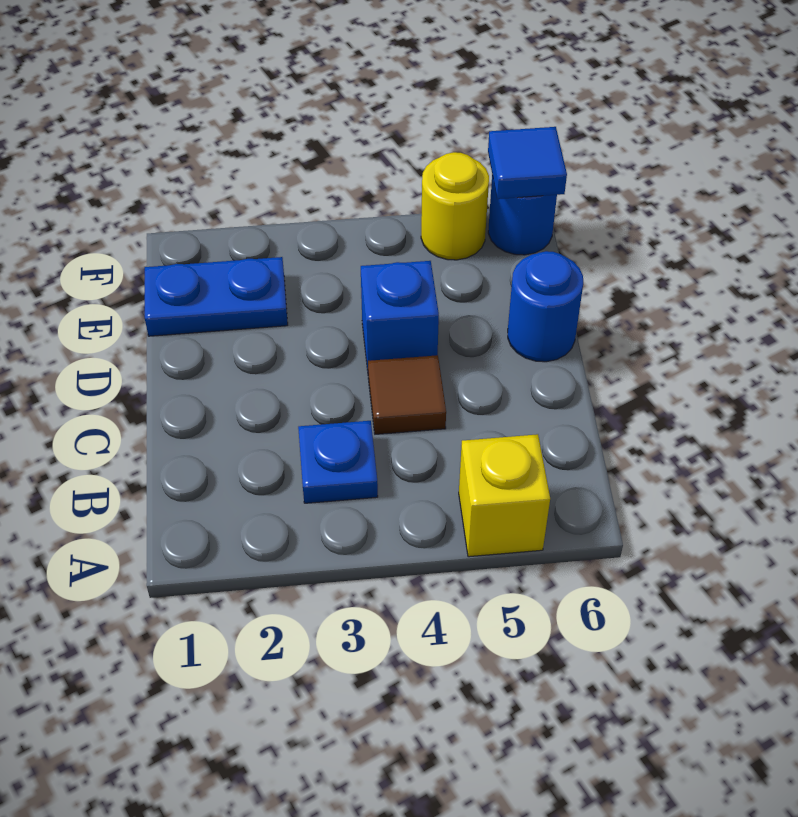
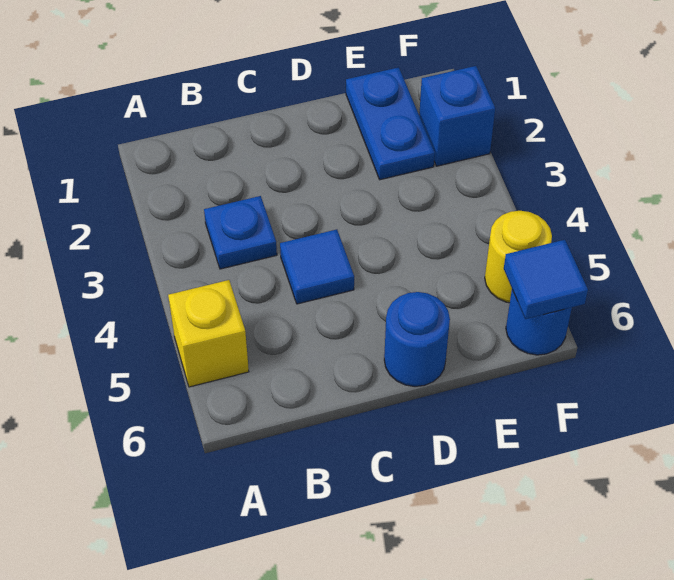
brown 1x1 tile [368,355,446,434] -> blue 1x1 tile [280,229,354,304]
blue 1x1 brick [361,261,439,370] -> blue 1x1 brick moved to [419,66,495,166]

